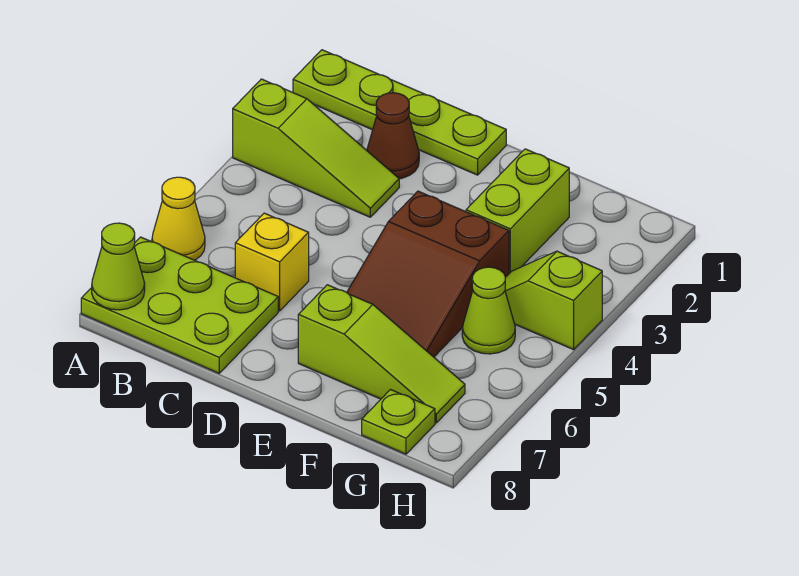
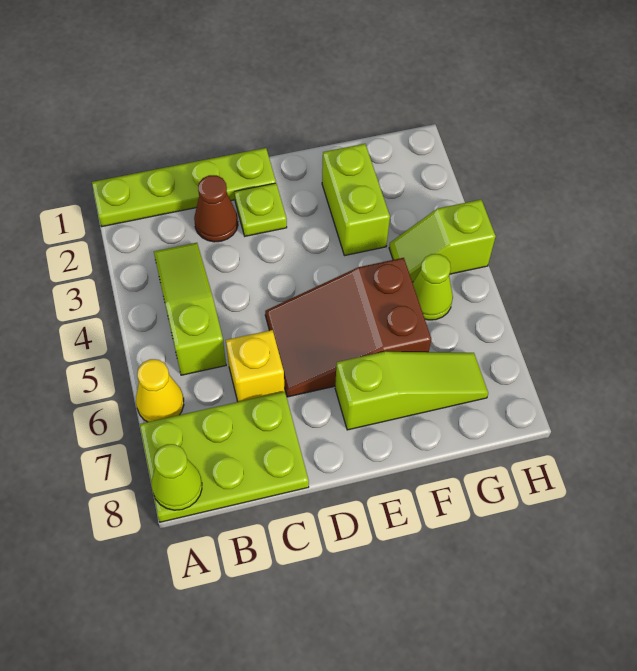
lime 1x3 slope [233,79,399,217] -> lime 1x3 slope turned to [154,243,226,375]
brown 2x3 slope [347,191,509,357] -> brown 2x3 slope turned to [265,258,431,397]
lime 1x1 plate [362,390,435,454] -> lime 1x1 plate moved to [234,183,287,236]

